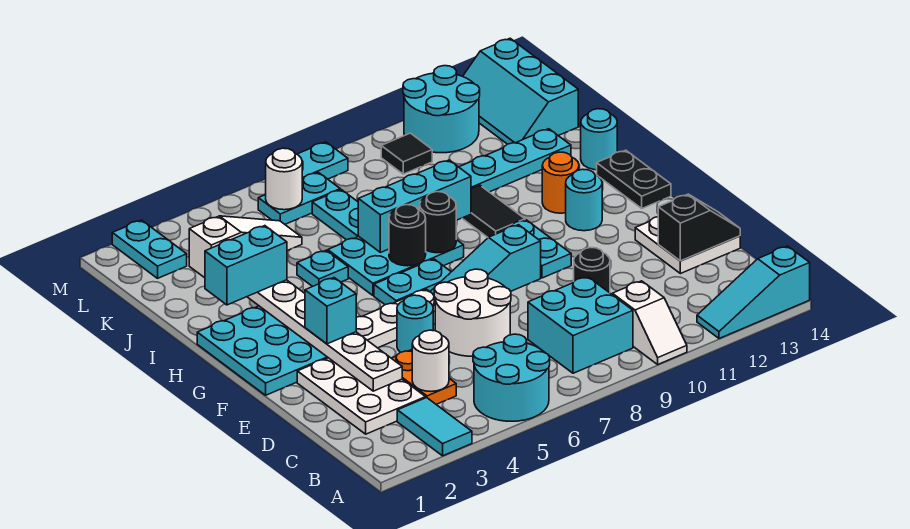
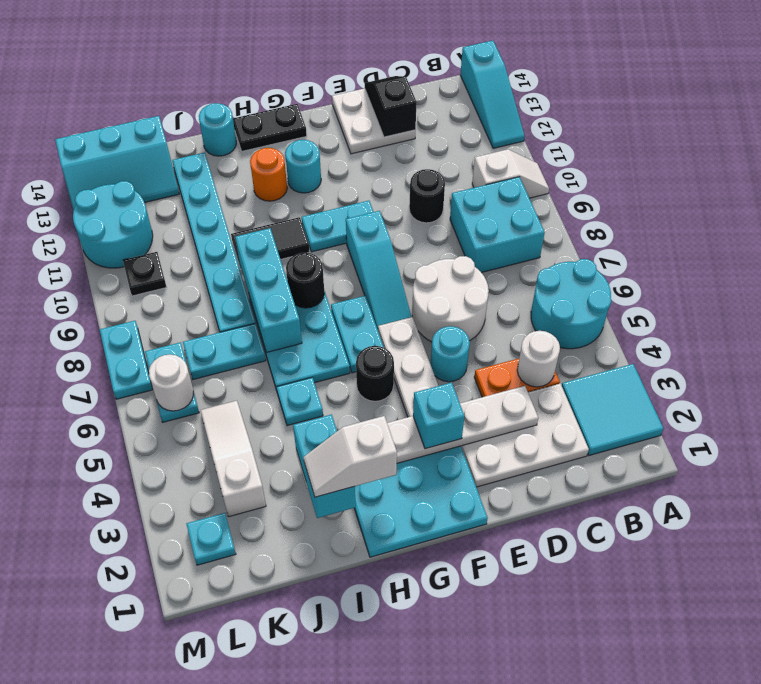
cyan 1x2 tile [397,398,472,456] -> cyan 2x2 tile [562,364,663,455]
none -> white 1x2 slope [304,416,397,497]
black 1x1 round brick [389,205,426,266] -> black 1x1 round brick moved to [356,346,394,401]
cyan 1x2 plate [112,220,187,278] -> cyan 1x1 plate [187,513,236,565]
black 1x1 tile [381,133,432,174] -> black 1x1 plate [123,252,166,296]

